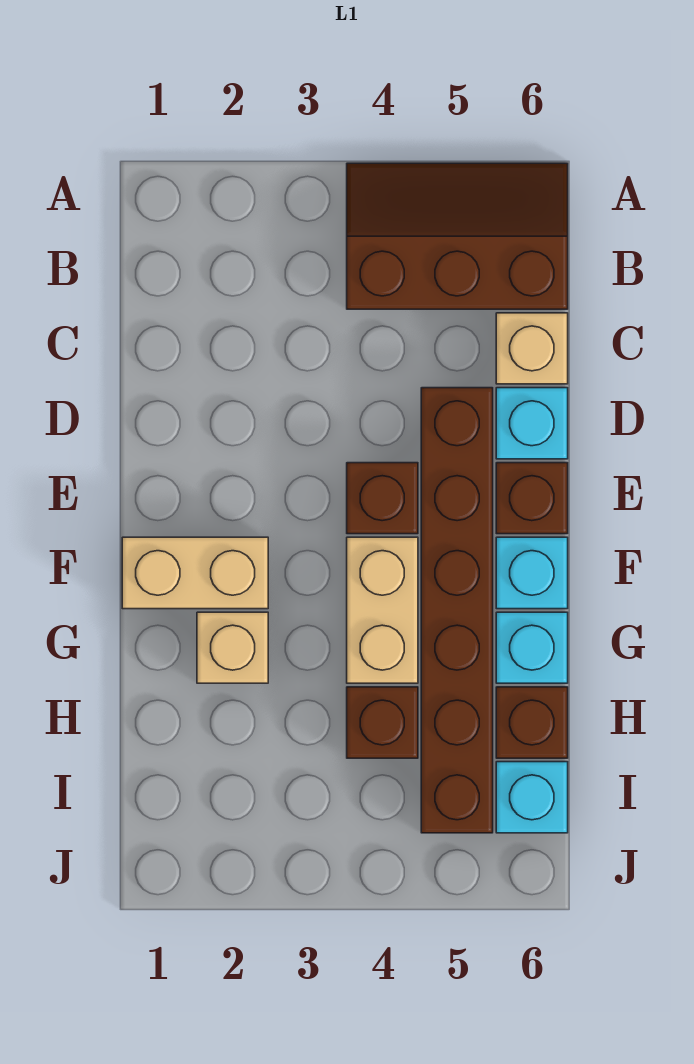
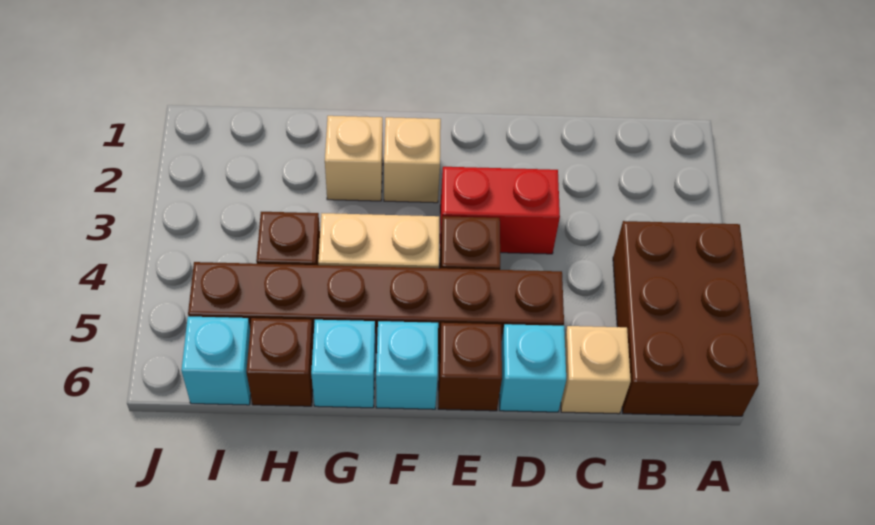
brown 2x3 slope [347,163,568,309] -> brown 2x3 brick [613,221,759,416]
none -> red 1x2 brick [440,167,560,254]
tan 1x2 brick [122,537,268,609] -> tan 1x1 brick [384,117,441,203]

